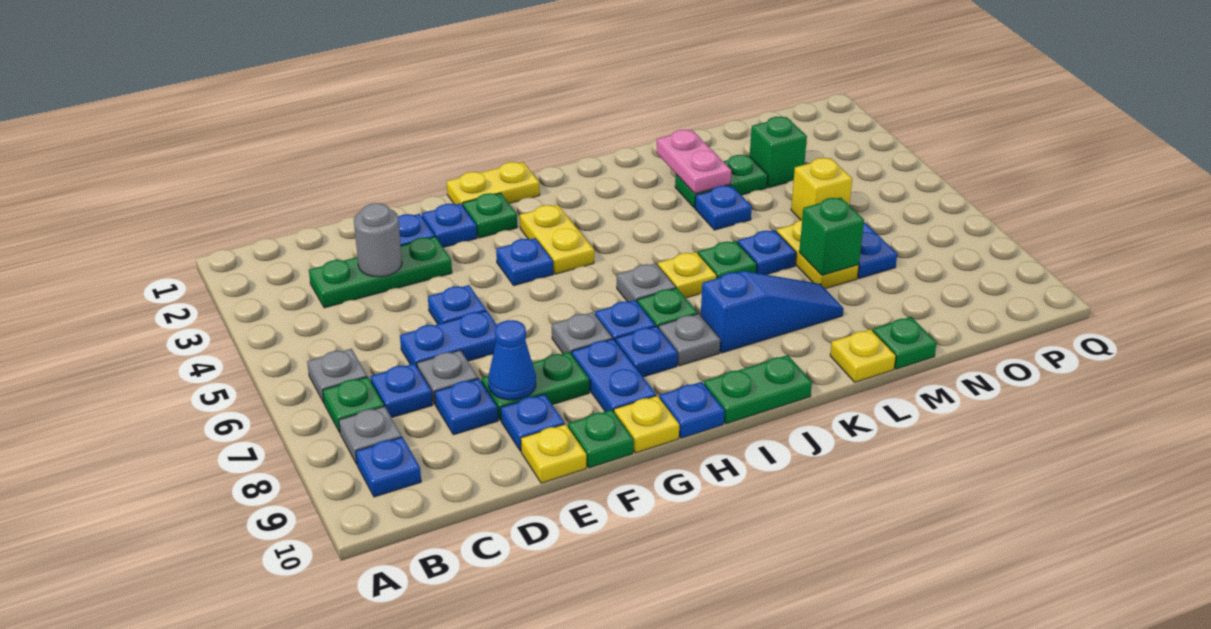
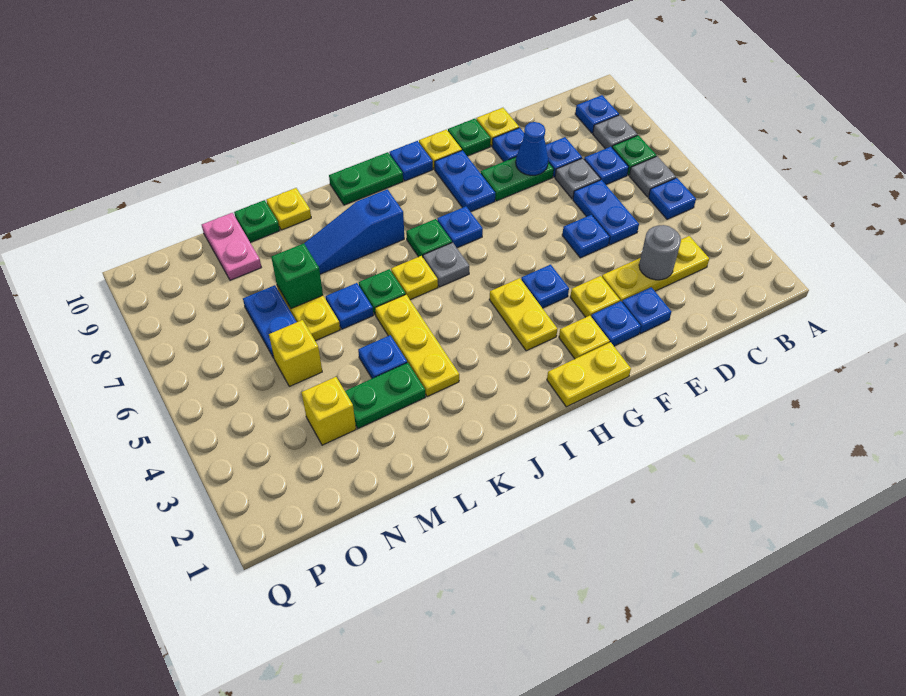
green 1x3 plate [309,237,452,308] -> yellow 1x3 plate [602,236,709,302]
blue 1x2 plate [400,311,497,366] -> blue 1x2 plate turned to [573,180,639,245]
none -> yellow 1x1 plate [570,276,620,317]
green 1x1 plate [463,193,517,238] -> yellow 1x1 plate [559,316,610,359]
grey 1x1 plate [552,312,612,354] -> none
blue 1x1 plate [616,326,678,377] -> blue 1x1 plate moved to [649,178,696,219]
grey 1x1 plate [658,314,720,366] -> none
none -> yellow 1x3 plate [375,295,459,397]
pink 1x2 plate [656,130,731,193] -> pink 1x2 plate moved to [202,213,261,280]
green 1x1 brick [750,117,807,188] -> yellow 1x1 brick [301,377,356,445]

